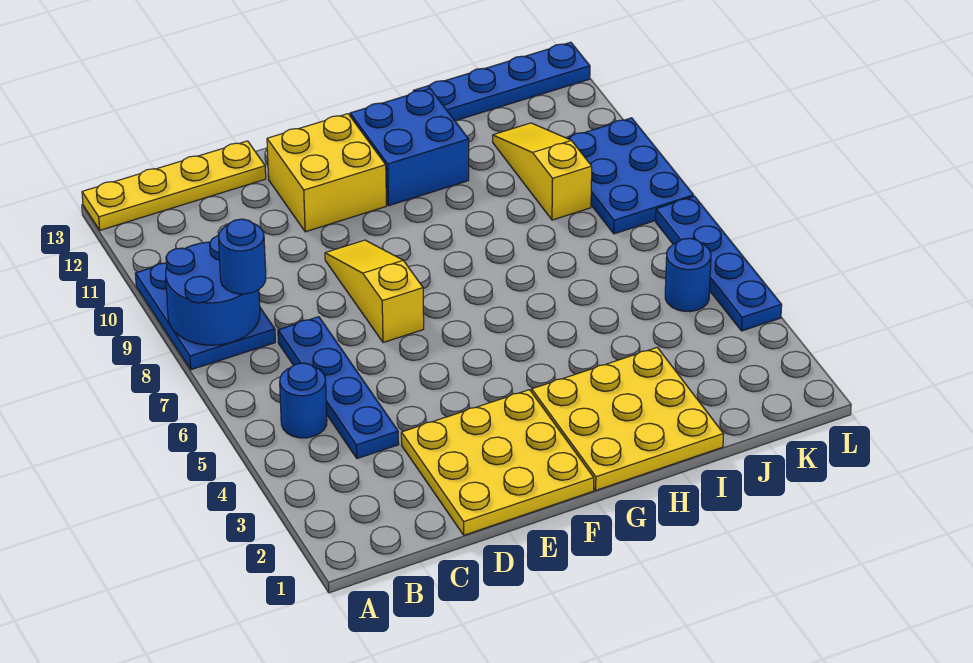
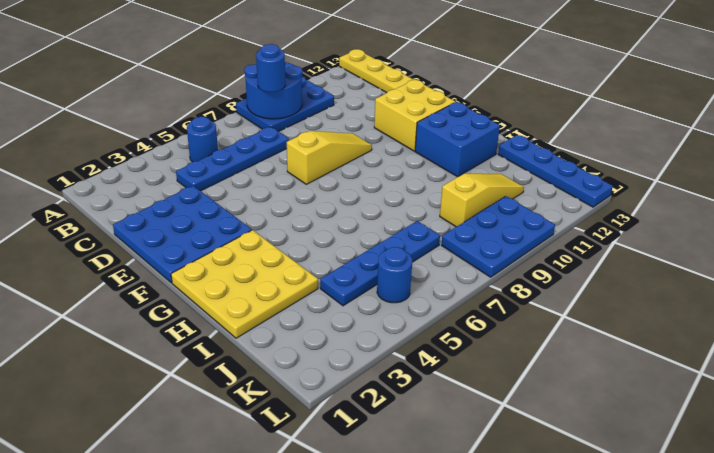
yellow 3x3 plate [401,390,594,535] -> blue 3x3 plate [113,186,252,283]
blue 1x4 plate [656,196,782,331] -> blue 1x4 plate moved to [320,221,440,306]

